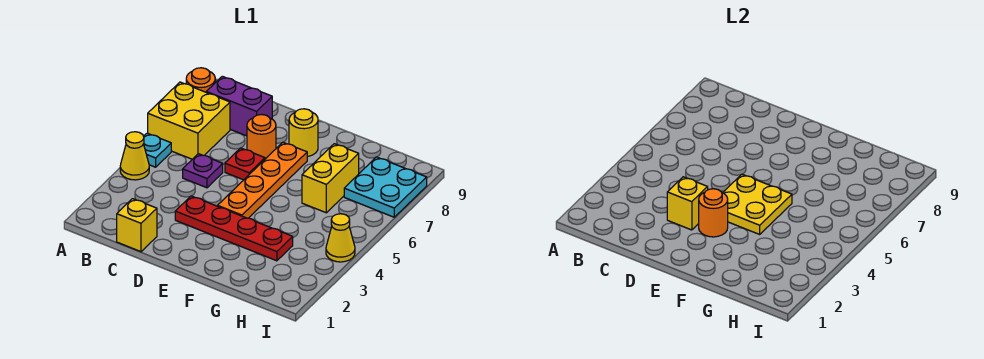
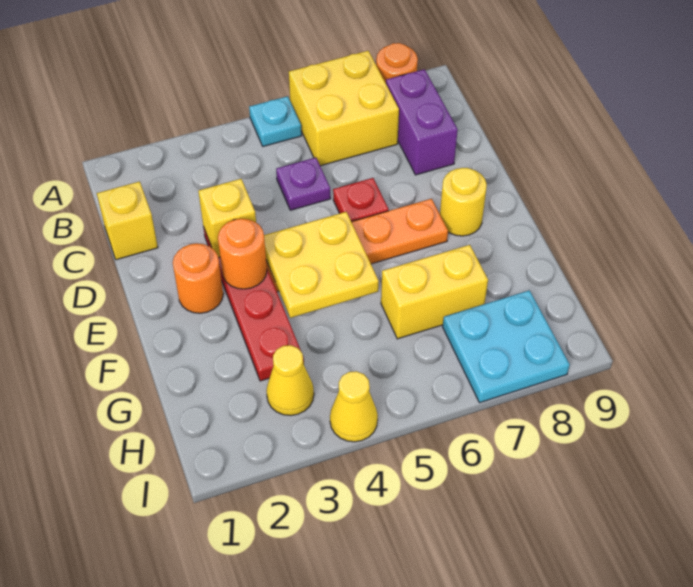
yellow 1x1 cone [120,132,149,180] -> yellow 1x1 cone moved to [266,345,314,416]
orange 1x1 round brick [247,115,276,159] -> orange 1x1 round brick moved to [173,243,223,313]

